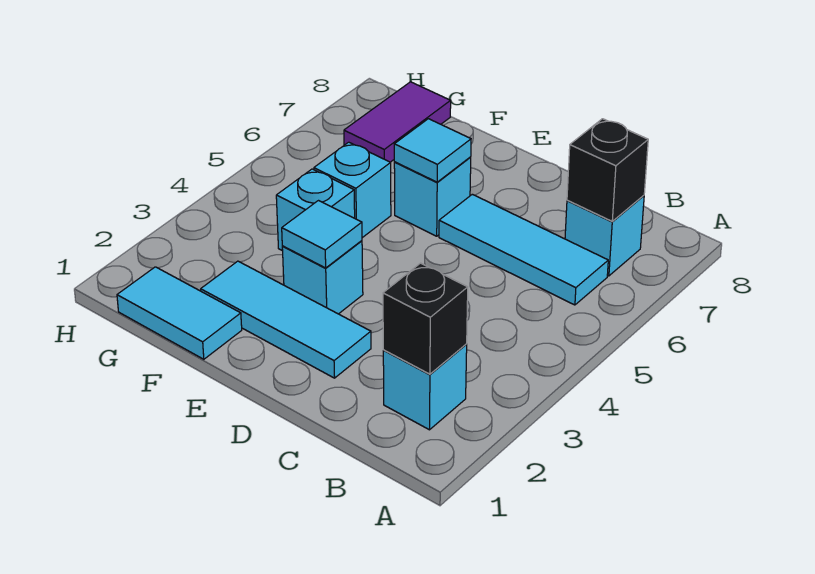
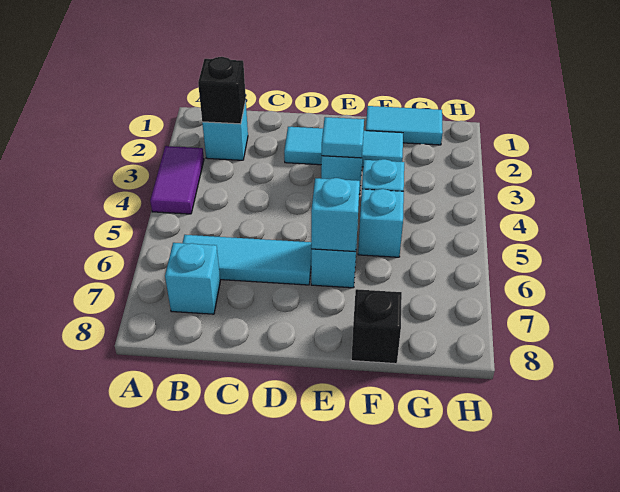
black 1x1 brick [567,119,648,222] -> black 1x1 brick moved to [351,289,402,364]
cyan 1x1 tile [394,119,471,182] -> cyan 1x1 brick [311,178,360,252]
purple 1x2 tile [344,82,451,162] -> purple 1x2 tile moved to [150,146,204,214]

